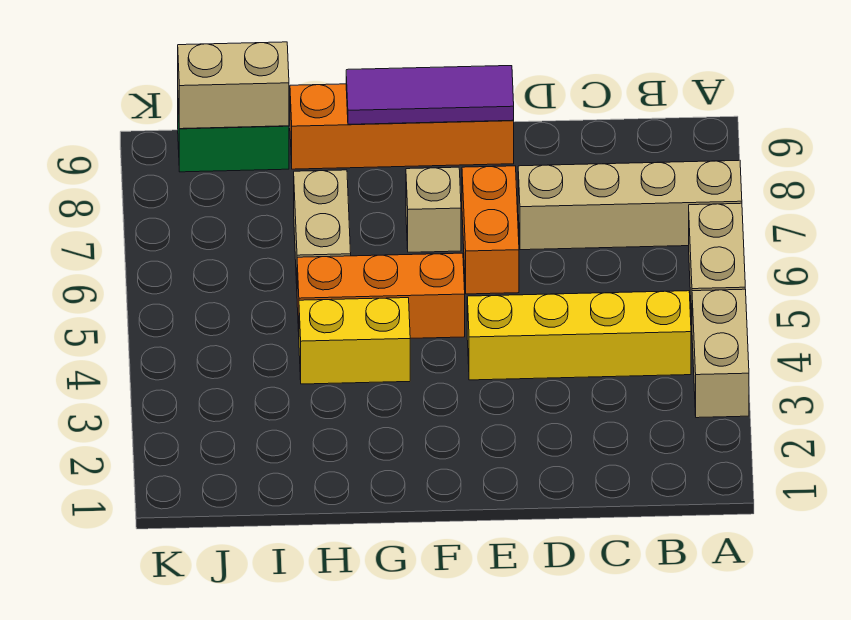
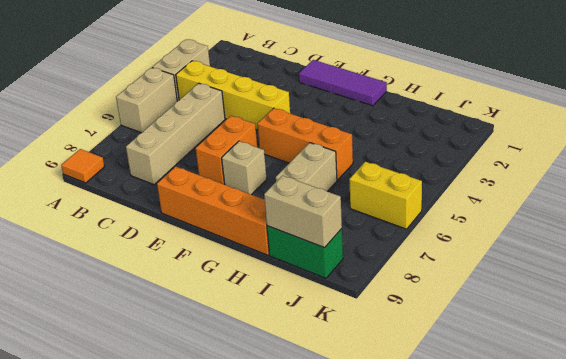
tan 1x4 brick [518,160,742,250] -> tan 1x4 brick turned to [126,83,225,185]
none -> orange 1x1 tile [61,149,104,183]
purple 1x3 tile [346,66,514,124] -> purple 1x3 tile moved to [299,60,387,106]
yellow 1x2 brick [299,298,410,384] -> yellow 1x2 brick moved to [349,162,422,229]

